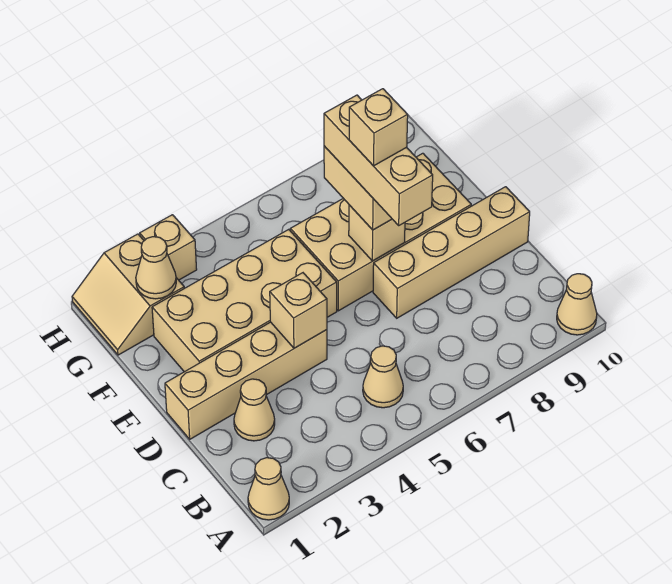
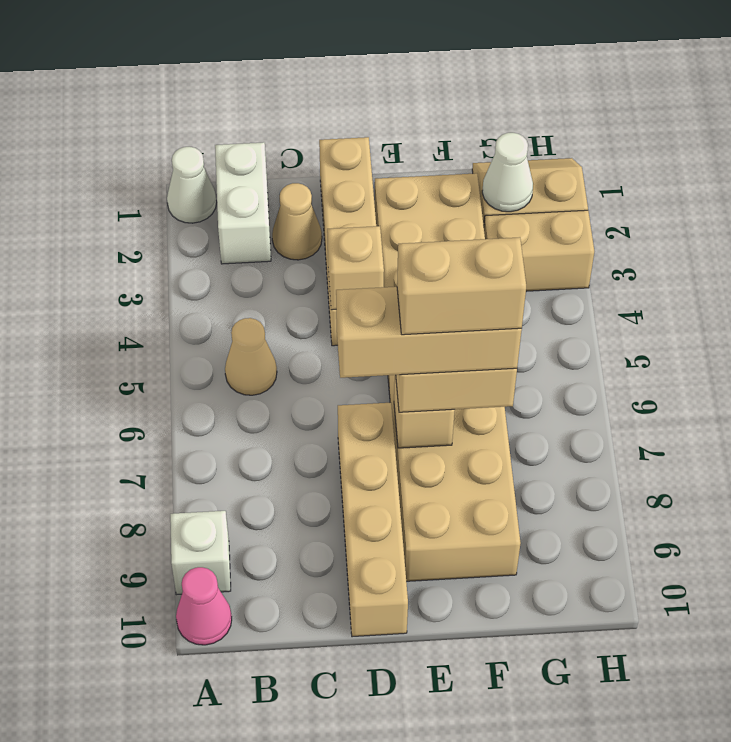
tan 1x1 cone [248,458,289,520] -> white 1x1 cone [167,147,217,223]
none -> white 1x1 brick [170,511,231,595]
tan 1x1 cone [557,274,597,335] -> pink 1x1 cone [176,567,232,645]
none -> white 1x2 brick [215,142,271,264]
tan 1x1 brick [349,89,408,166] -> tan 1x2 brick [397,237,526,335]
tan 1x1 cone [136,237,176,299] -> white 1x1 cone [482,133,533,212]
tan 1x1 brick [140,215,197,280] -> tan 1x2 brick [484,210,594,291]

